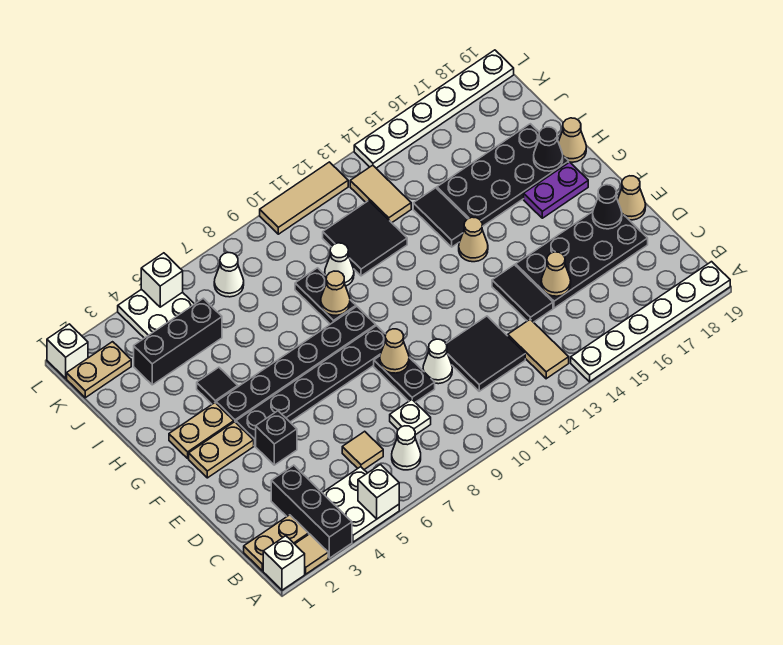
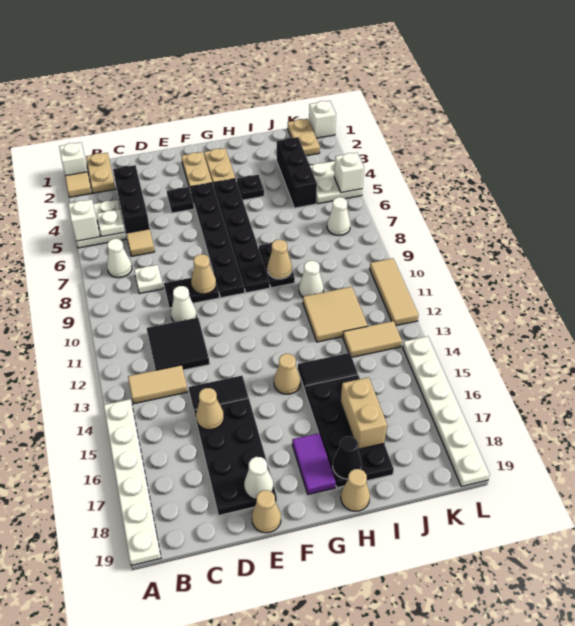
black 1x3 brick [271,465,352,558] -> black 1x3 brick turned to [113,165,150,233]
none -> white 1x1 plate [97,209,125,237]
black 1x1 brick [256,411,297,465] -> black 1x1 plate [167,187,194,213]
black 1x1 cone [593,185,622,229] -> white 1x1 cone [244,457,273,499]
purple 1x2 plate [524,162,588,218] -> purple 1x2 tile [292,433,336,494]
black 1x1 tile [197,367,238,404] -> black 1x1 plate [237,175,264,200]
black 1x2 plate [295,268,356,324] -> black 1x2 plate turned to [259,243,295,288]
black 2x2 tile [323,201,407,276] -> tan 2x2 tile [303,287,368,342]
none -> tan 1x2 brick [341,377,387,449]

